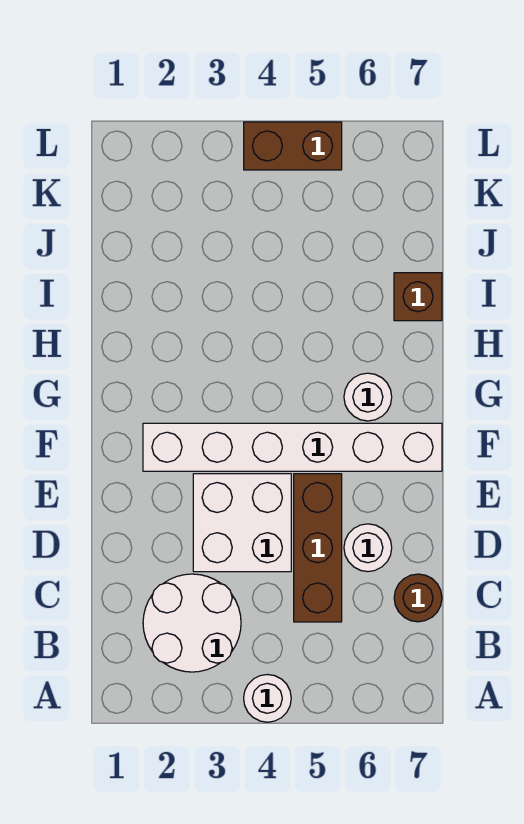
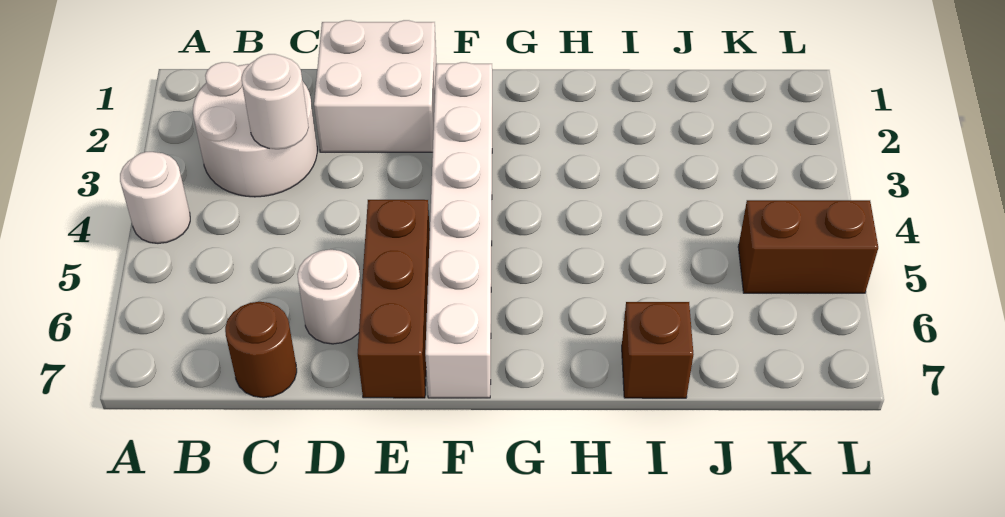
brown 1x3 brick [294,474,342,622] -> brown 1x3 brick turned to [358,200,430,398]
white 2x2 brick [193,474,291,572] -> white 2x2 brick moved to [314,20,437,152]
white 1x1 round brick [344,373,392,421] -> white 1x1 round brick moved to [242,54,309,149]
brown 1x2 brick [244,122,342,170] -> brown 1x2 brick turned to [738,200,878,293]

